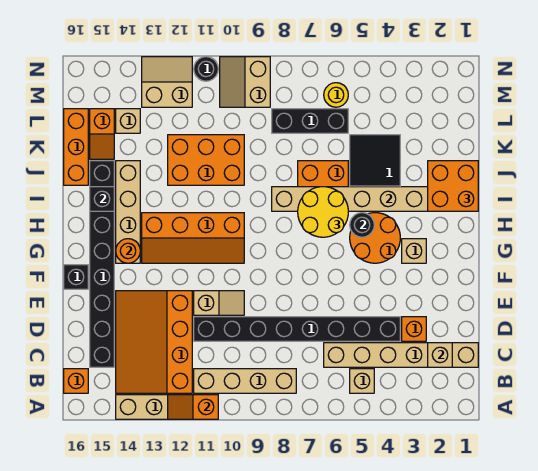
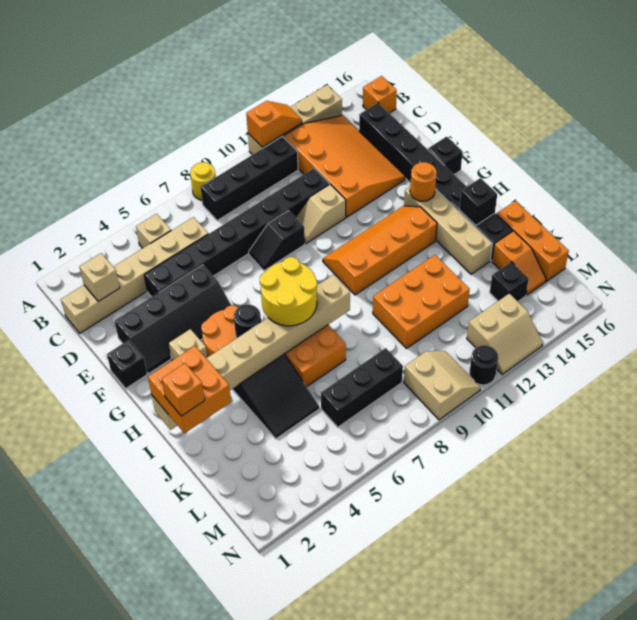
tan 1x4 brick [194,369,296,393] -> black 1x4 brick [201,137,298,221]
orange 1x1 brick [402,317,426,341] -> orange 1x1 brick moved to [162,363,205,416]
none -> black 2x4 slope [115,265,231,374]
none -> black 1x2 slope [249,211,305,271]
none -> black 1x1 brick [107,340,147,388]
orange 1x2 slope [90,109,114,159] -> orange 1x2 slope turned to [492,231,546,295]
tan 1x1 brick [116,109,140,133] -> black 1x1 brick [490,262,529,301]
yellow 1x1 round brick [324,83,348,107] -> yellow 1x1 round brick moved to [190,162,215,200]

